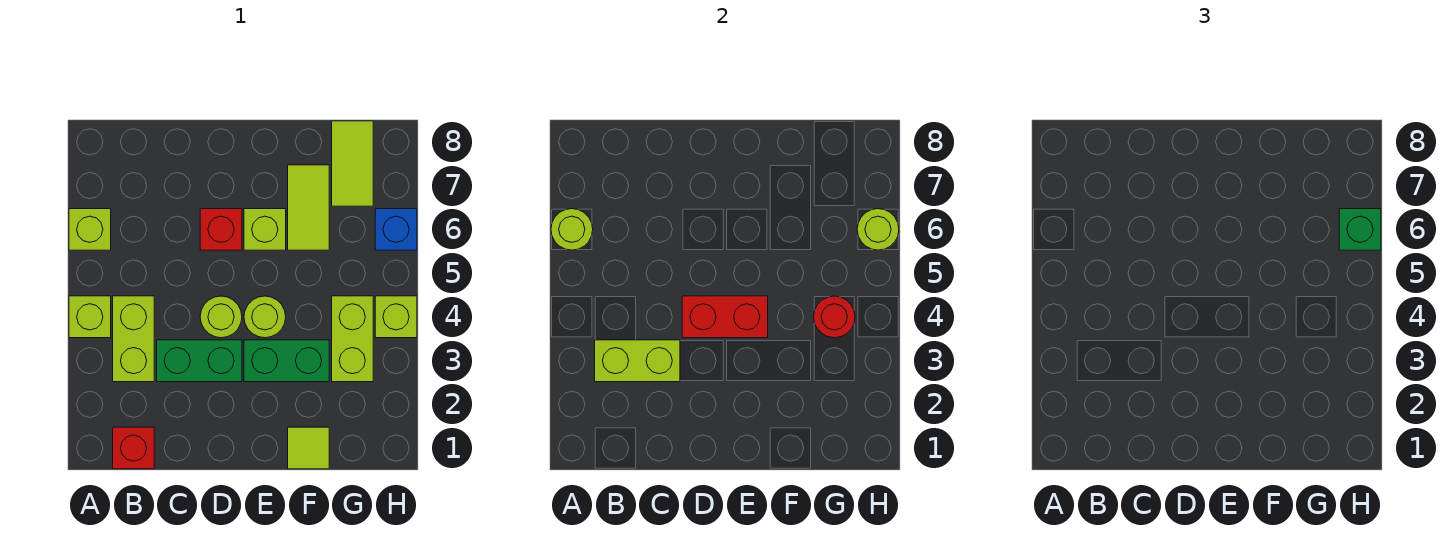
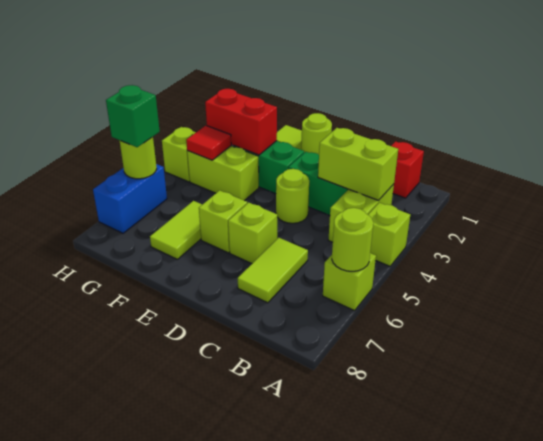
red 1x2 brick [682,296,768,338] -> red 1x2 brick moved to [205,89,277,155]
red 1x1 brick [200,209,242,250] -> lime 1x1 brick [228,202,277,264]
lime 1x1 round brick [244,296,286,338] -> lime 1x1 round brick moved to [301,113,332,155]
lime 1x2 brick [332,296,373,382] -> lime 1x2 brick turned to [187,146,259,201]
red 1x1 round brick [814,296,855,338] -> red 1x1 tile [186,125,231,160]
lime 1x2 tile [332,121,373,206] -> lime 1x2 tile moved to [238,238,308,303]
blue 1x1 brick [375,209,417,250] -> blue 1x2 brick [93,164,167,233]

